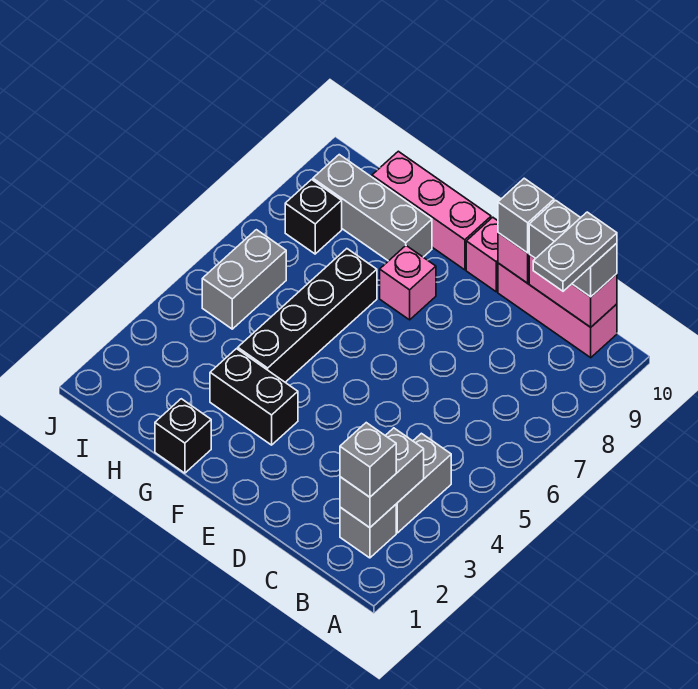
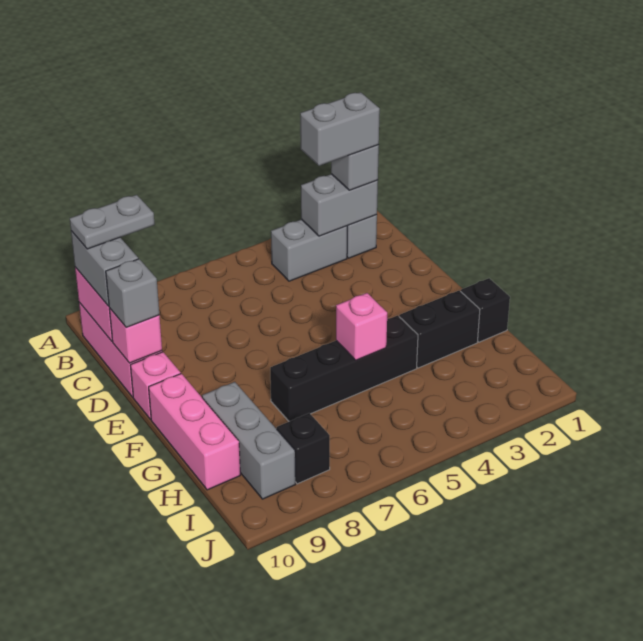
black 1x2 brick [210,349,298,445] -> black 1x2 brick turned to [399,291,480,368]
pink 1x1 brick [380,246,436,320] -> pink 1x1 brick moved to [336,293,387,360]
grey 1x2 brick [202,230,286,329] -> grey 1x2 brick moved to [300,92,380,166]

